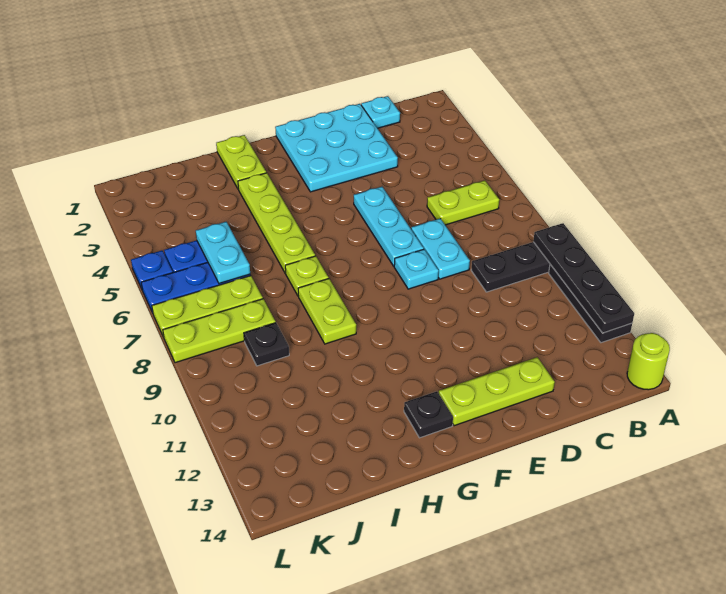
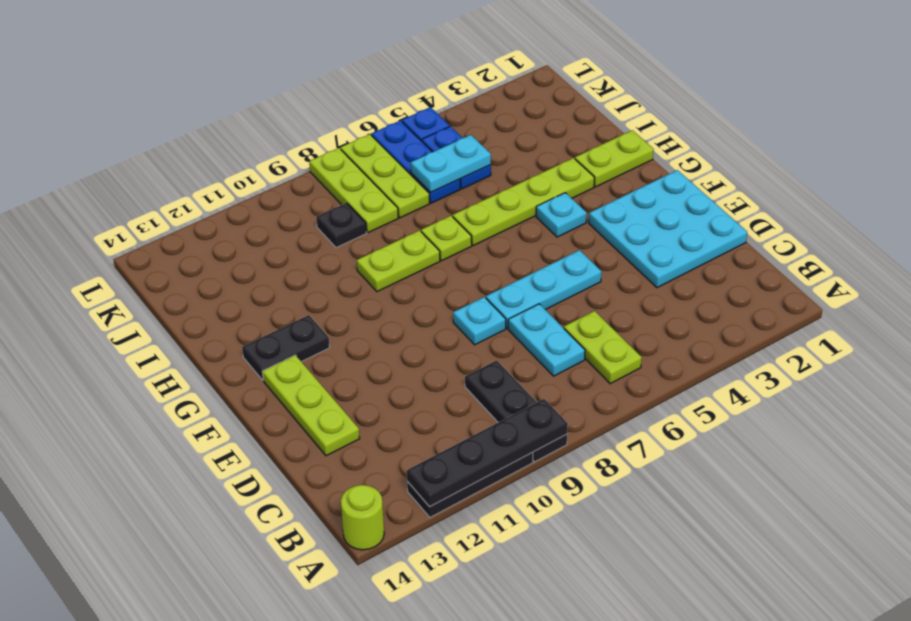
cyan 1x1 plate [361,96,400,128] -> cyan 1x1 plate moved to [536,193,587,237]
cyan 1x2 plate [411,219,470,279] -> cyan 1x2 plate turned to [508,304,585,376]
black 1x1 plate [404,391,453,438] -> black 1x2 plate [242,315,330,380]

